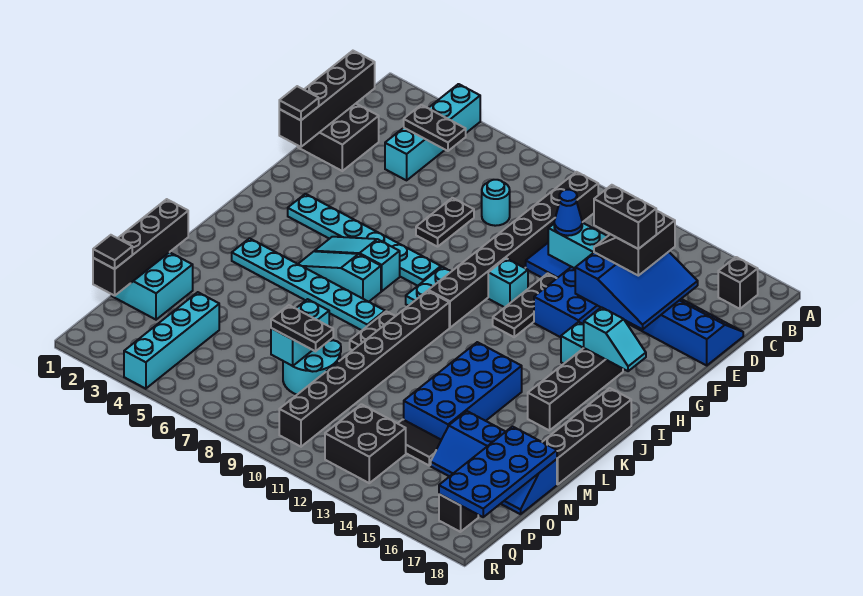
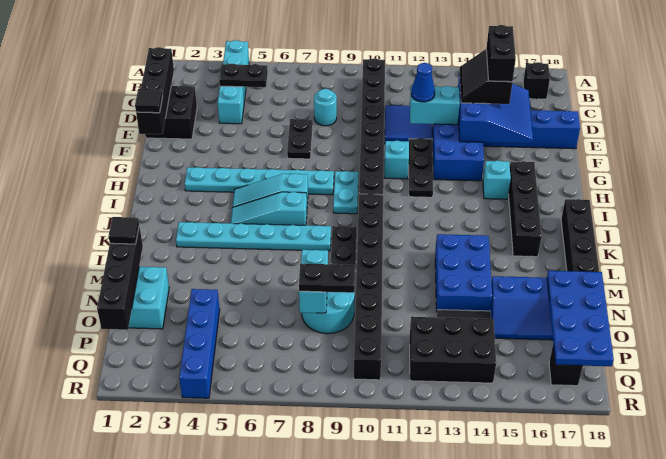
black 1x2 brick [594,185,656,249] -> black 1x2 brick turned to [486,25,516,82]
cyan 1x2 slope [583,307,646,371] -> none
blue 2x4 brick [403,342,522,440] -> blue 2x3 brick [435,234,492,312]
cyan 1x4 brick [124,292,219,389] -> blue 1x4 brick [179,289,220,398]
black 1x1 tile [93,235,132,269] -> black 1x1 tile moved to [108,217,139,244]
black 2x2 brick [325,404,406,483] -> black 2x3 brick [410,317,496,383]

